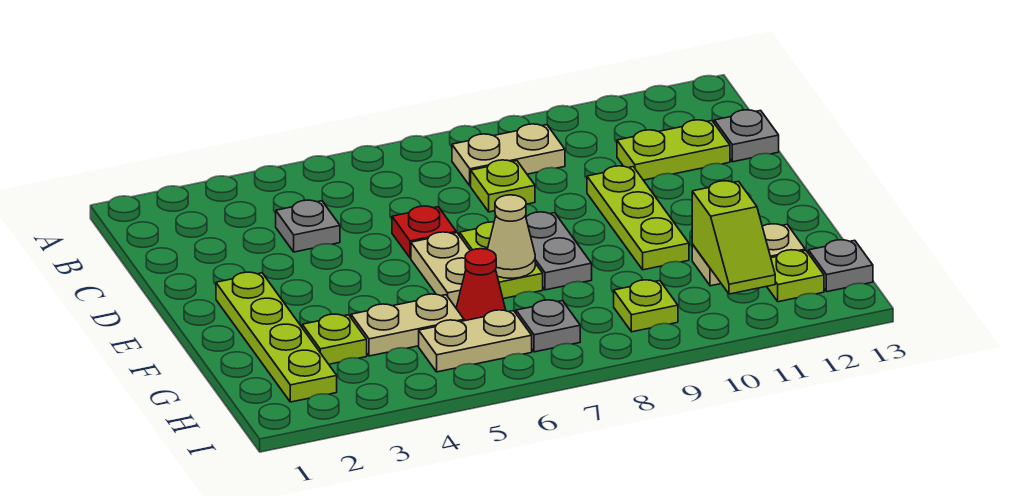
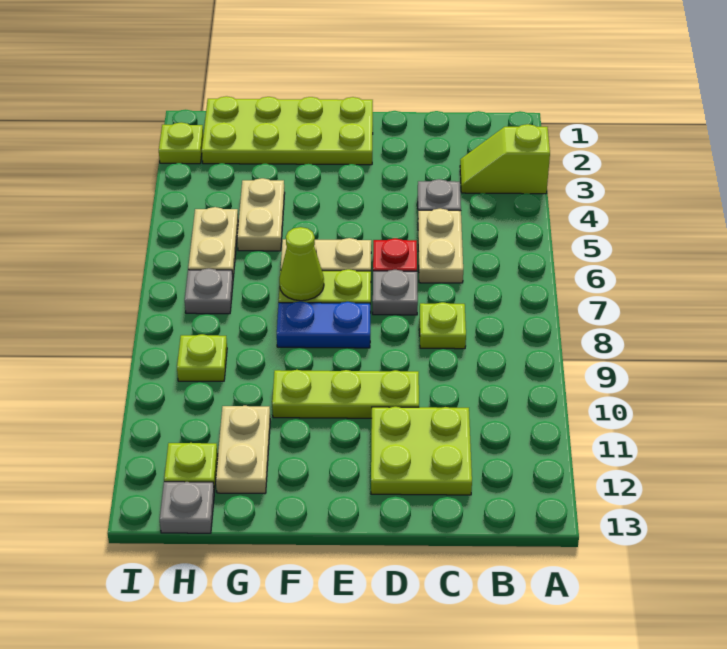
tan 1x2 plate [452,124,565,186] -> tan 1x2 plate moved to [418,208,463,283]
lime 1x2 plate [617,120,730,180] -> lime 2x2 plate [371,407,472,495]
grey 1x1 plate [714,110,779,162] -> grey 1x1 plate moved to [373,270,418,315]
lime 1x4 plate [216,272,337,402] -> lime 2x4 plate [202,96,373,165]
grey 1x2 plate [526,212,592,290] -> blue 1x2 plate [277,301,370,348]
tan 1x1 cone [487,195,535,278] -> lime 1x1 cone [279,227,324,301]
lime 1x1 plate [302,314,367,364] -> lime 1x1 plate moved to [159,122,203,164]
red 1x1 cone [456,249,505,321] -> none
lime 1x2 slope [692,181,775,294] -> lime 1x2 slope moved to [460,124,550,194]

